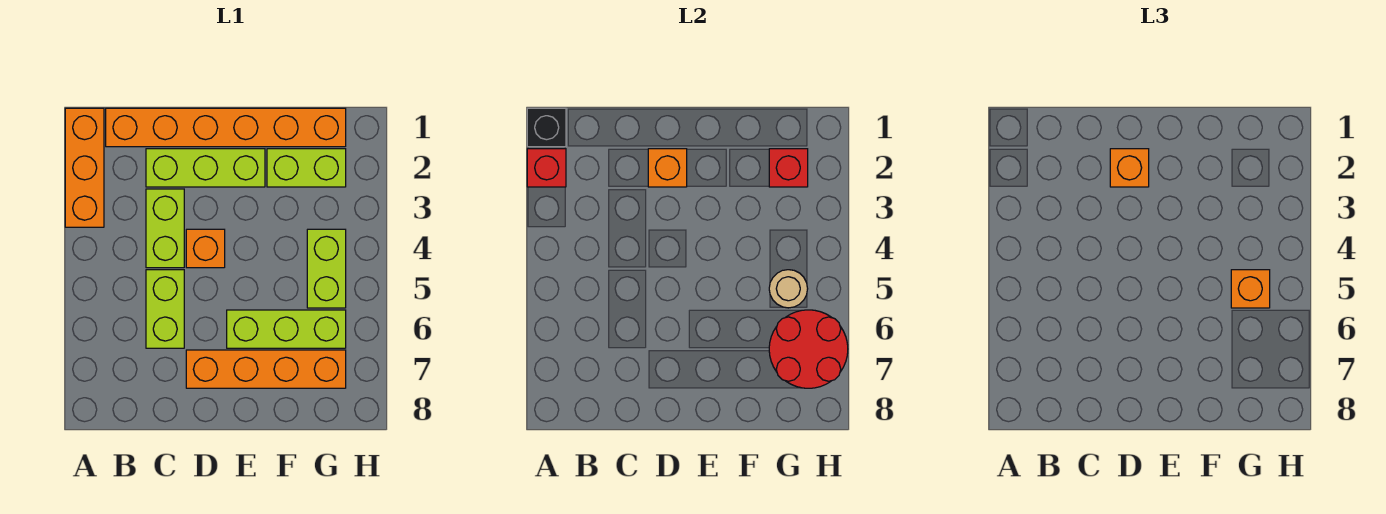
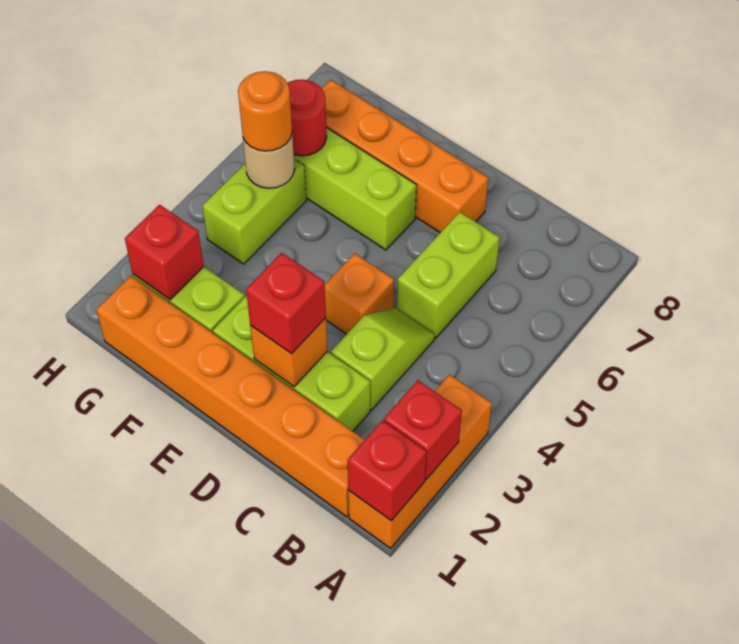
black 1x1 brick [527,108,566,147] -> red 1x1 brick [348,420,427,521]
lime 1x2 brick [146,189,184,268] -> lime 1x2 slope [331,308,435,410]
orange 1x1 brick [1110,149,1149,187] -> red 1x1 brick [246,253,326,354]
orange 1x1 brick [1231,270,1270,308] -> orange 1x1 round brick [238,71,292,151]
red 2x2 round brick [769,310,848,388] -> red 1x1 round brick [288,80,327,156]

